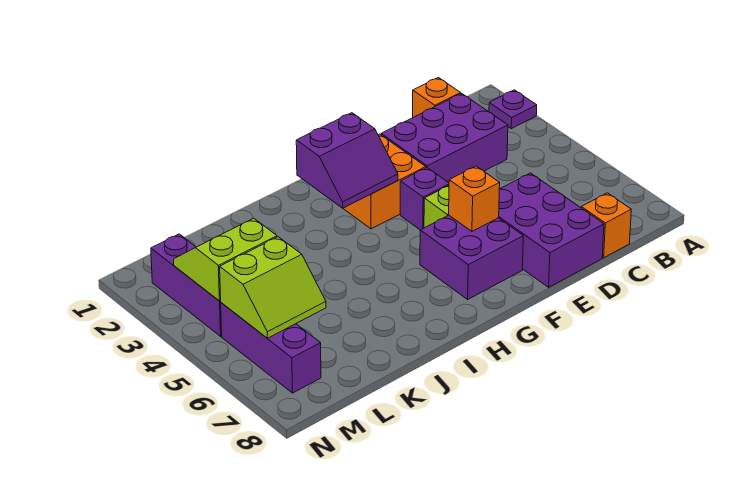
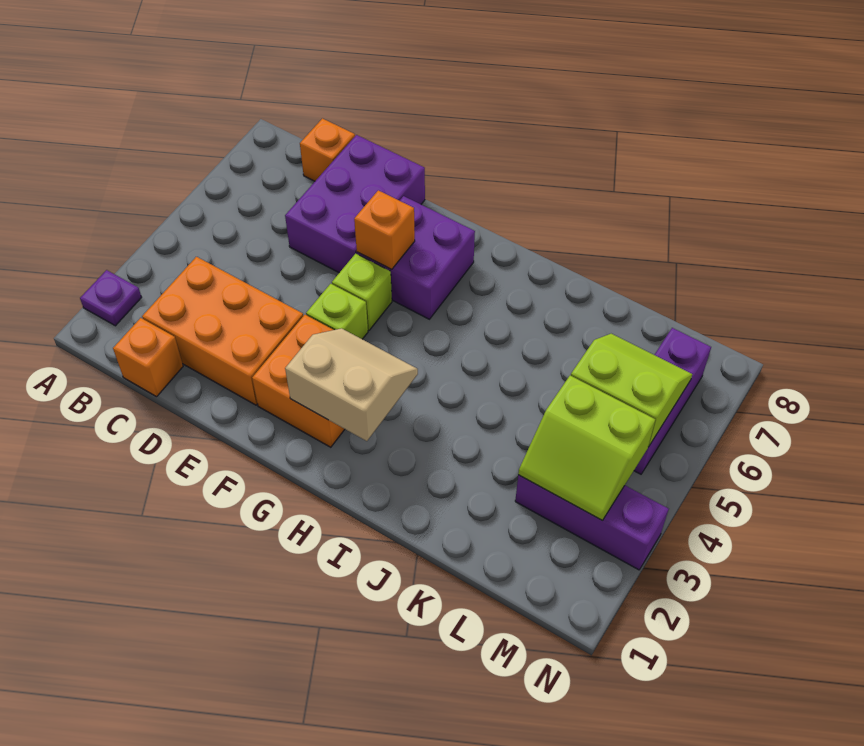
purple 2x3 brick [381,94,508,183] -> orange 2x3 brick [142,257,303,405]
purple 1x1 brick [400,168,449,230] -> lime 1x1 brick [306,284,368,339]
purple 2x2 slope [296,113,398,208] -> tan 2x2 slope [285,328,418,441]
purple 1x3 brick [151,234,222,336] -> purple 1x3 brick turned to [515,475,669,570]

